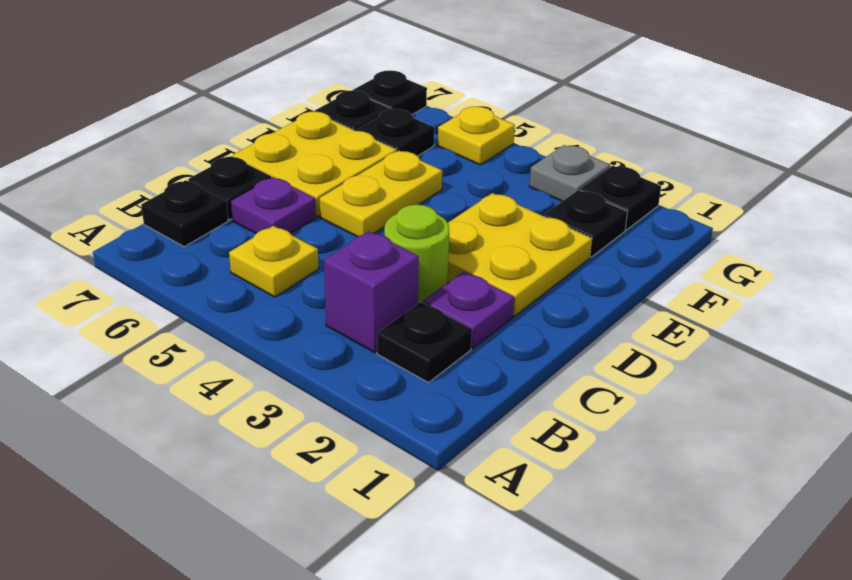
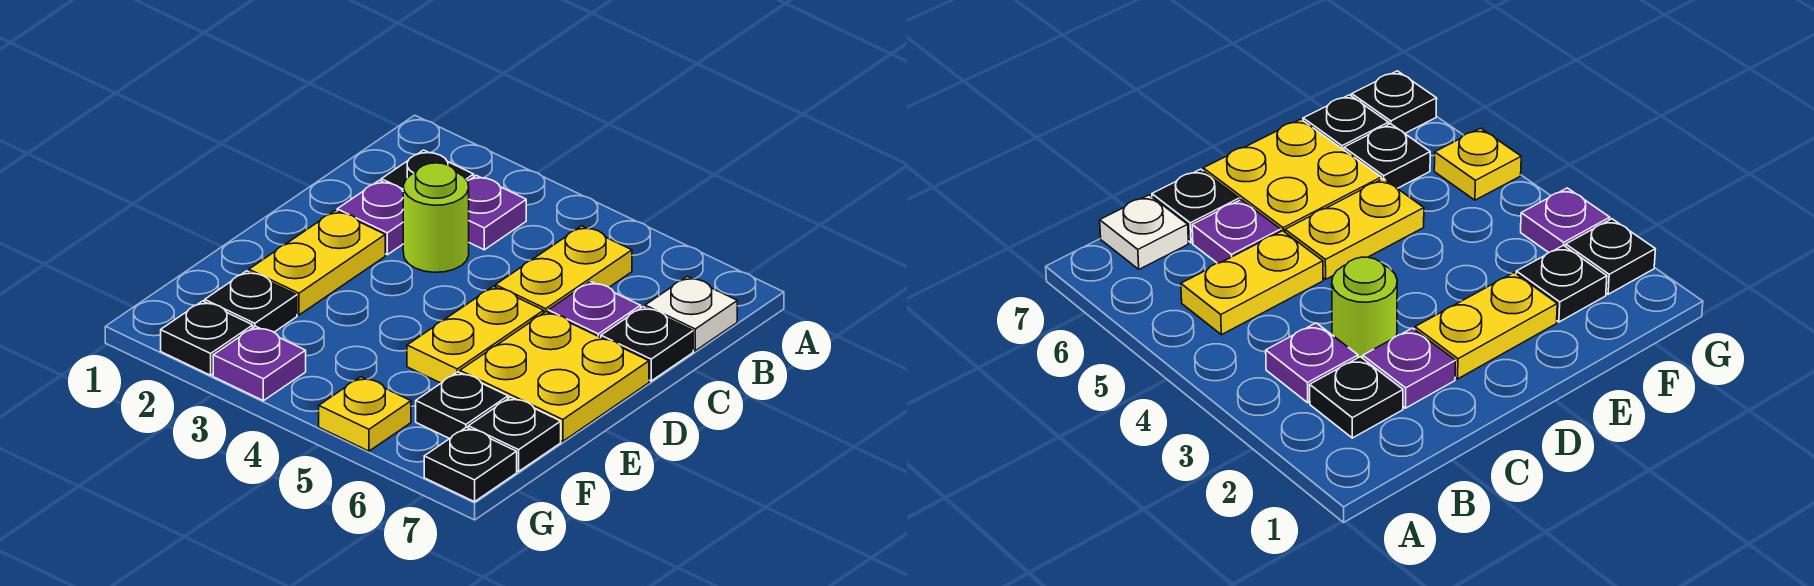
purple 1x1 brick [324,231,419,353] -> purple 1x1 plate [467,175,526,250]
yellow 1x1 plate [229,226,319,297] -> yellow 1x2 plate [495,226,632,313]
black 1x1 plate [141,180,228,247] -> white 1x1 plate [645,276,737,351]
yellow 2x2 plate [448,193,592,316] -> yellow 1x2 plate [249,211,385,315]
grey 1x1 plate [529,145,610,201] -> purple 1x1 plate [213,326,306,401]

